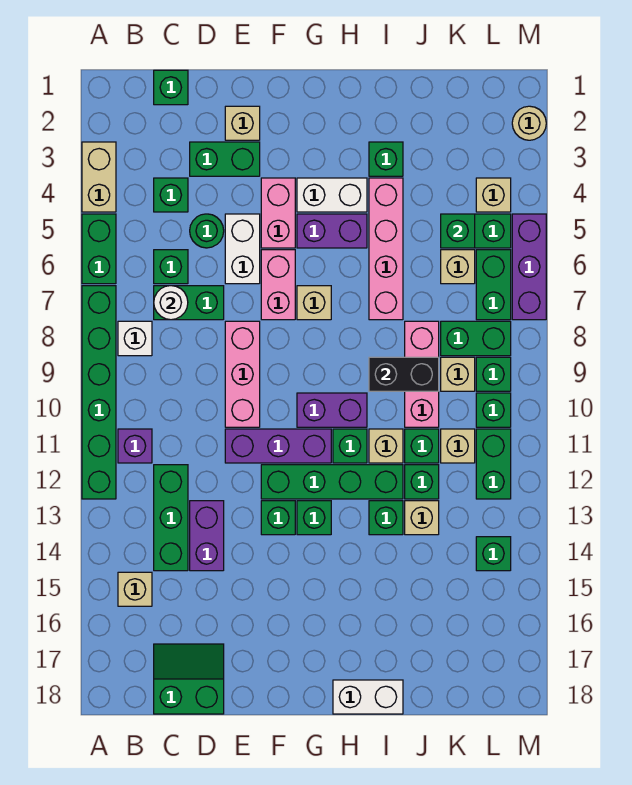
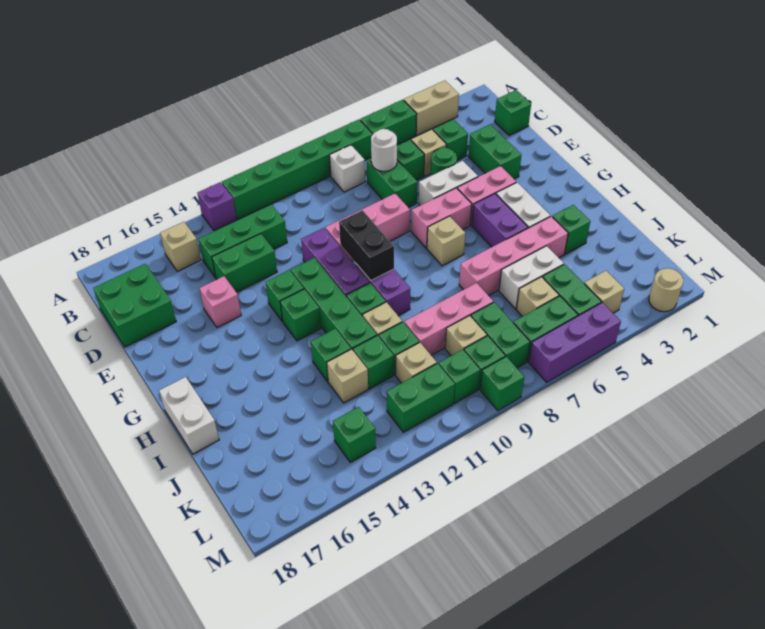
purple 1x1 brick [118,429,152,463] -> purple 1x1 brick moved to [198,182,237,230]
green 2x2 slope [154,644,224,714] -> green 2x2 brick [94,264,176,347]
purple 1x2 brick [190,501,224,571] -> green 1x2 brick [212,234,277,292]
tan 1x1 brick [225,106,260,140] -> tan 1x1 brick moved to [411,130,446,176]
none -> pink 1x1 brick [200,276,241,328]
black 1x2 brick [369,357,439,391] -> black 1x2 brick moved to [339,210,394,281]
none -> white 1x2 brick [499,246,564,309]
green 1x1 brick [441,214,475,248] -> green 1x1 brick moved to [480,357,524,410]

